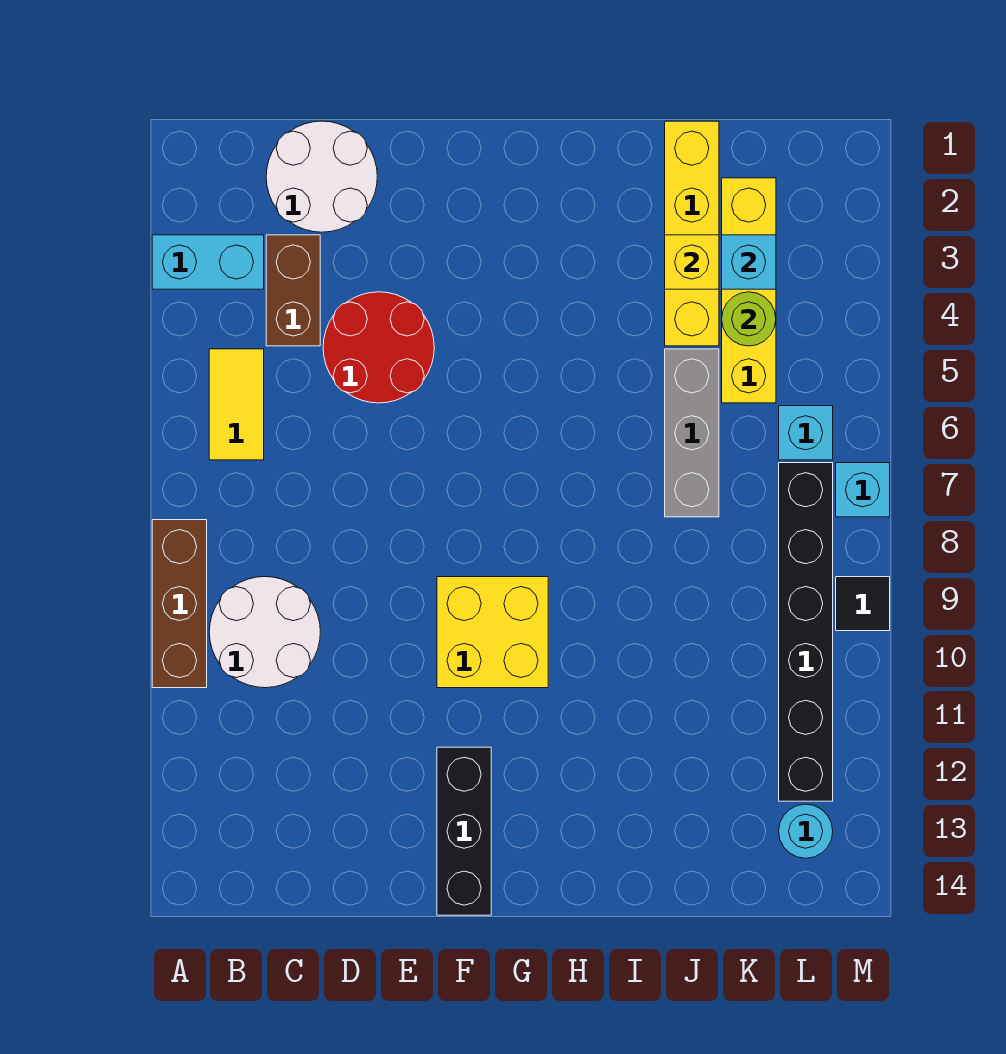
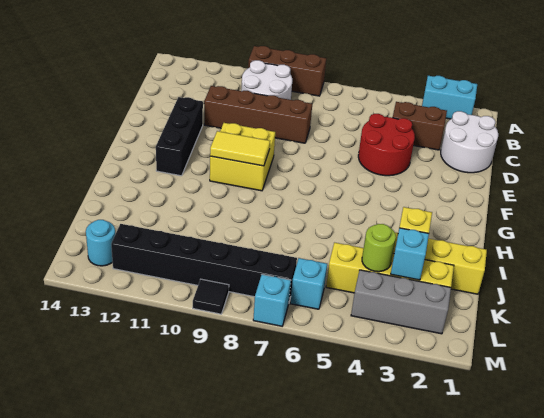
cyan 1x2 brick [152,235,264,289] -> cyan 1x2 brick turned to [422,76,477,119]
yellow 1x2 tile [209,349,264,460] -> yellow 1x2 tile moved to [210,131,270,166]
none -> brown 1x4 brick [204,86,312,143]
black 1x3 brick [437,747,491,915] -> black 1x3 brick turned to [156,97,203,176]
grey 1x3 brick [665,349,719,517] -> grey 1x3 brick moved to [351,270,451,334]

